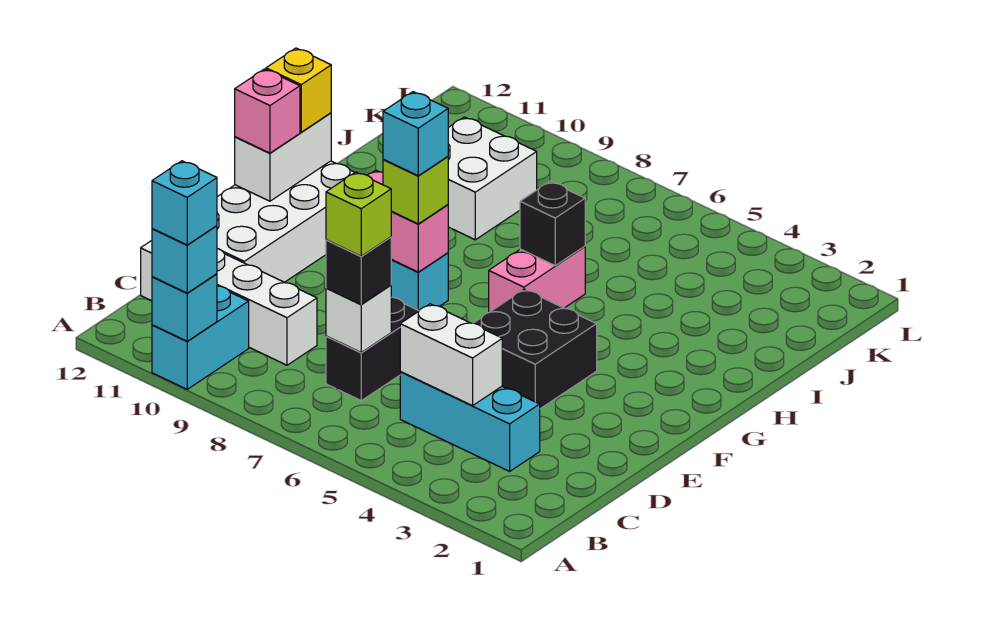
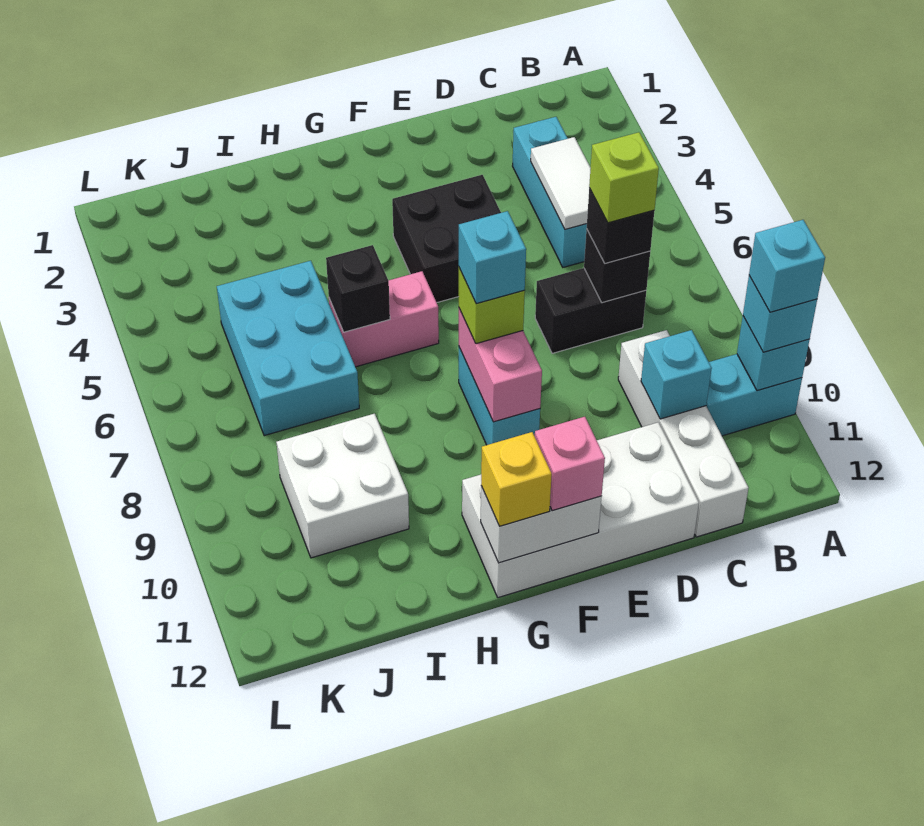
white 1x2 brick [400,304,502,406] -> white 1x2 tile [531,137,591,230]
white 1x1 brick [326,285,391,352] -> black 1x1 brick [584,229,650,303]
none -> cyan 1x1 brick [641,330,712,419]
none -> cyan 2x3 brick [217,261,359,436]

